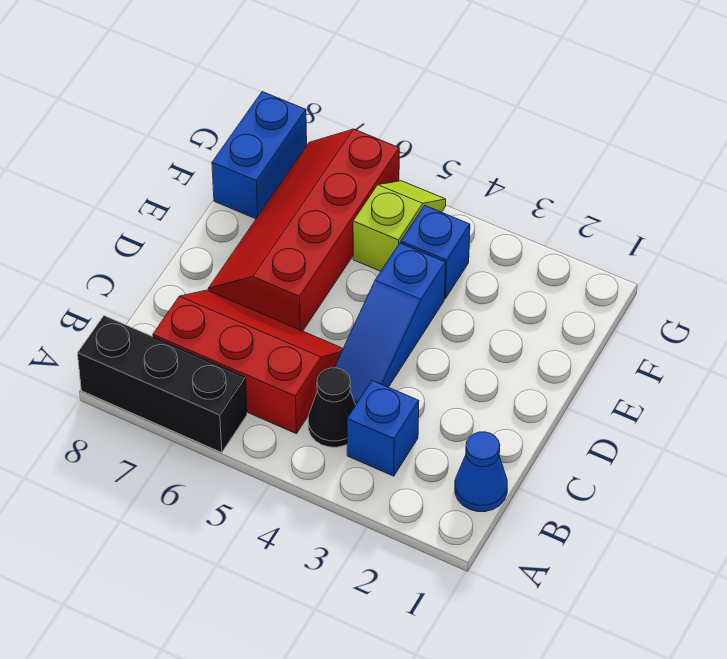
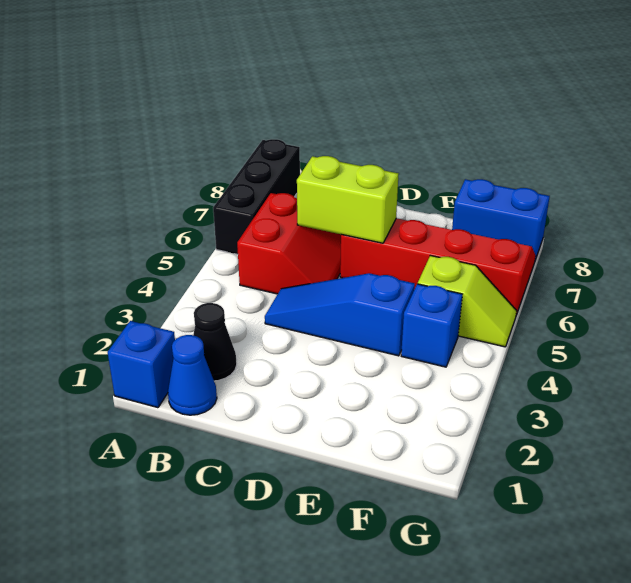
blue 1x1 brick [347,381,419,476] -> blue 1x1 brick moved to [108,321,175,408]
black 1x1 cone [308,368,356,447] -> black 1x1 cone moved to [193,303,237,381]
red 2x3 slope [153,290,343,434] -> red 2x2 slope [237,193,341,294]
none -> lime 1x2 brick [297,156,398,243]

